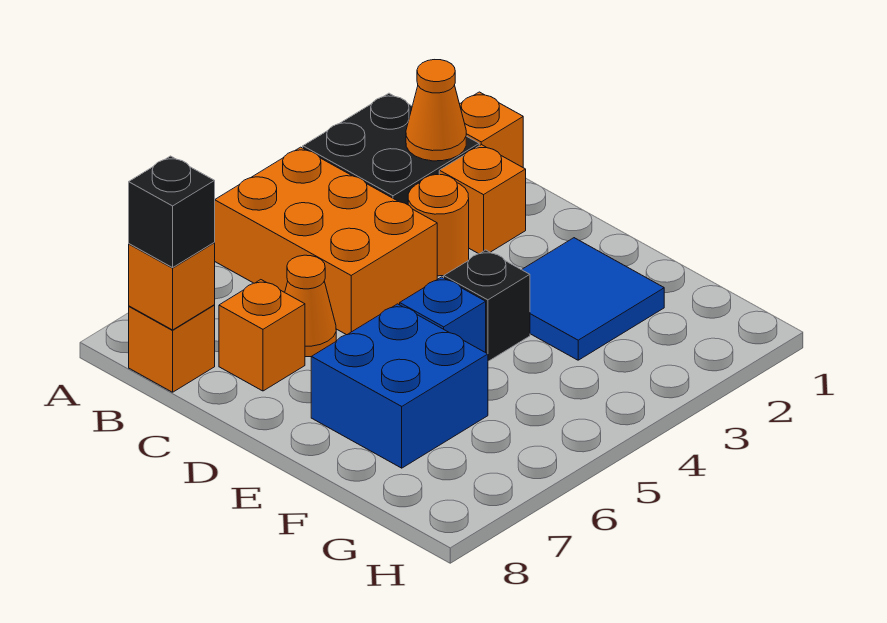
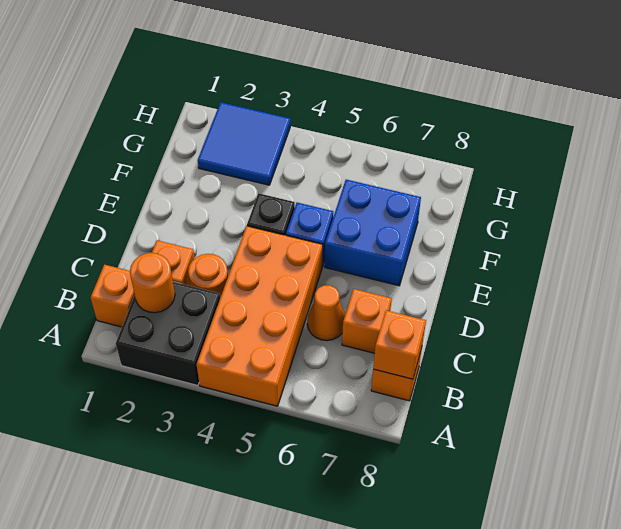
orange 2x3 brick [214,147,437,335] -> orange 2x4 brick [196,226,323,406]
orange 1x1 cone [406,60,466,161] -> orange 1x1 round brick [130,253,175,313]
black 1x1 brick [129,156,215,268] -> none
blue 2x2 tile [522,238,664,360] -> blue 2x2 tile moved to [198,102,290,185]

